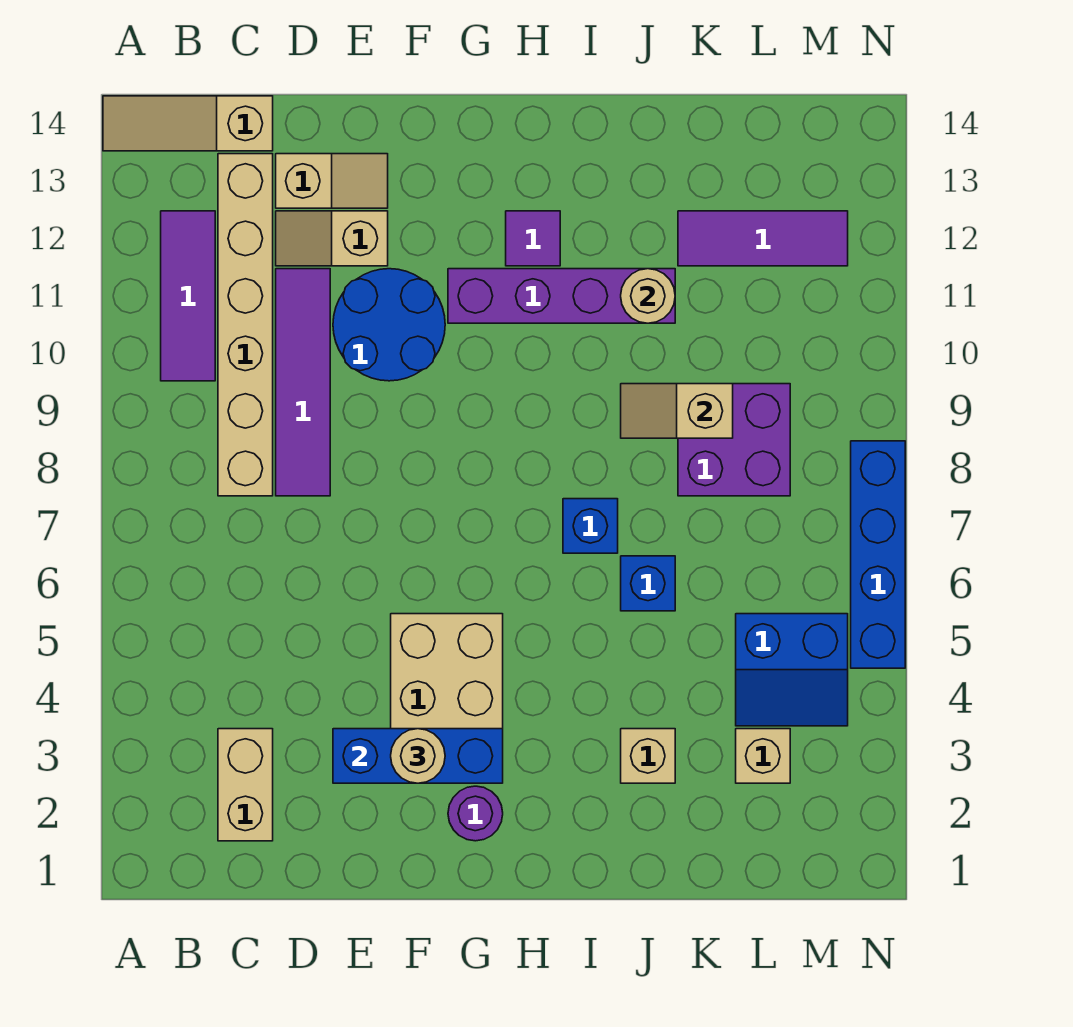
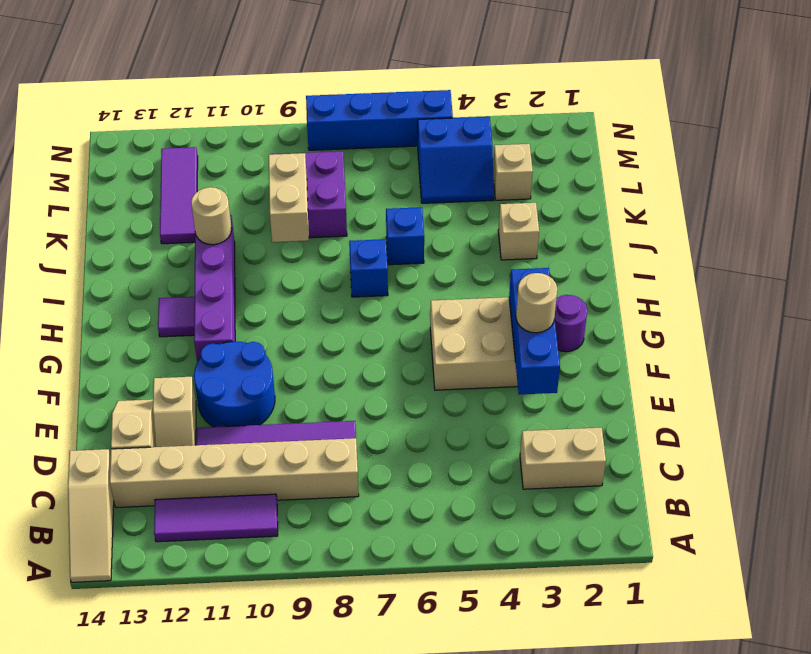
tan 1x2 slope [621,384,733,438] -> tan 1x2 brick [269,153,309,242]
blue 2x2 slope [736,614,848,726] -> blue 2x2 slope turned to [418,117,494,203]

